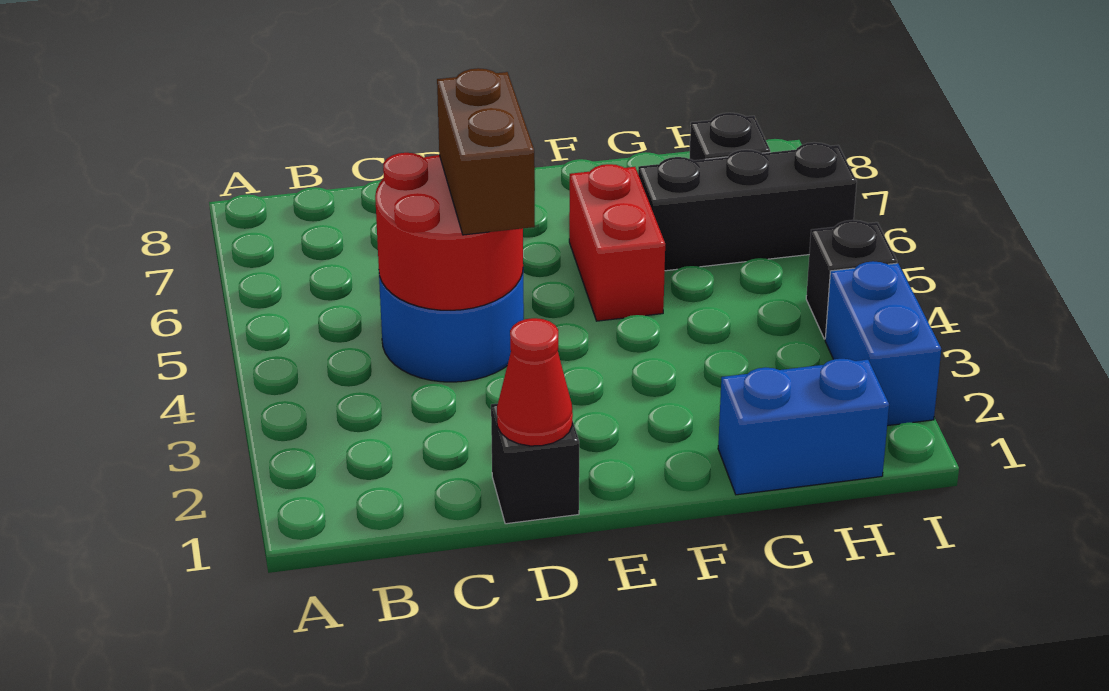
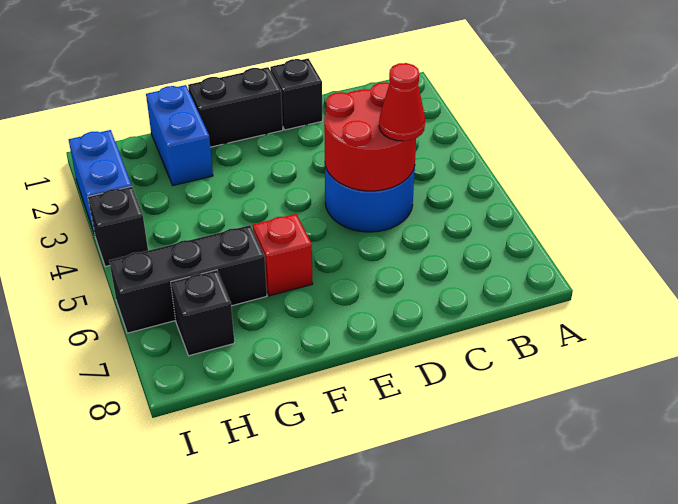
red 1x1 cone [497,318,573,446] -> red 1x1 cone moved to [379,63,425,141]
brown 1x2 brick [437,68,535,235] -> none
none -> black 1x2 brick [188,67,283,147]
red 1x2 brick [569,164,665,321] -> red 1x1 brick [253,214,313,296]
blue 1x2 brick [718,359,889,495] -> blue 1x2 brick turned to [146,85,213,185]

